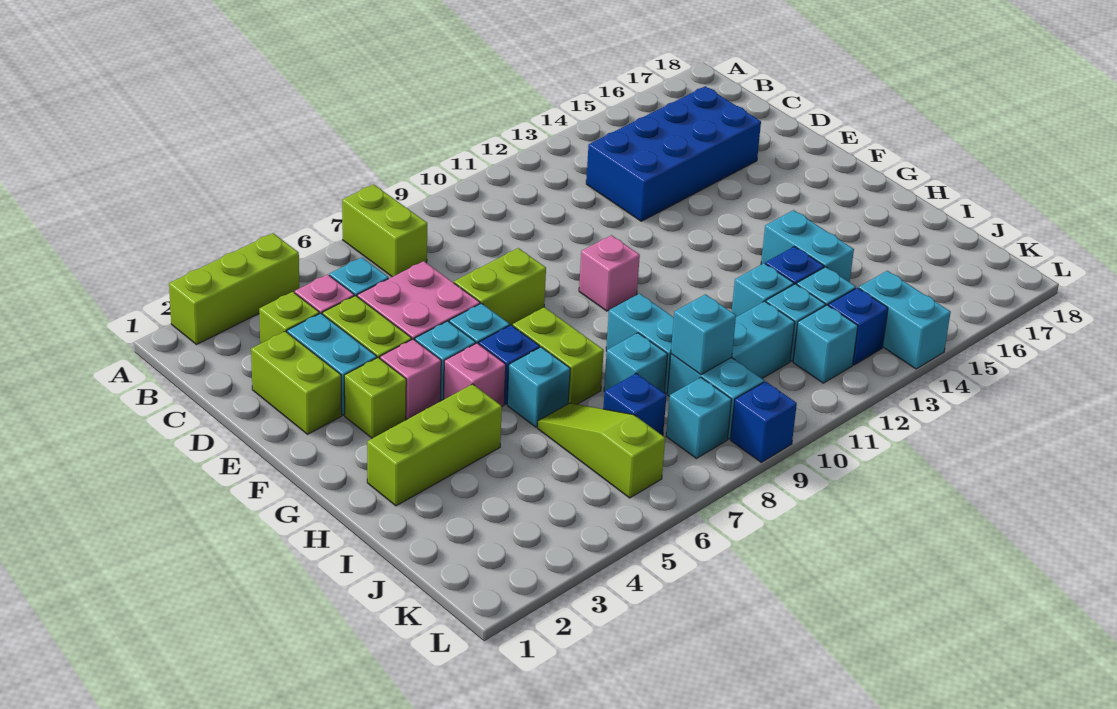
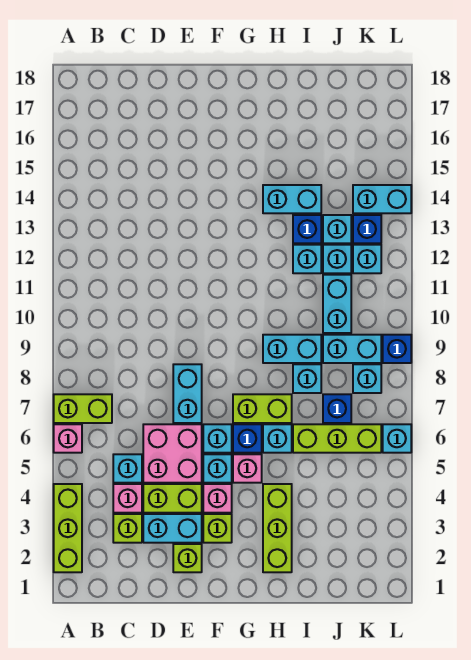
blue 2x4 brick [586,86,761,221] -> none
lime 1x2 brick [251,331,342,434] -> lime 1x1 brick [173,544,202,572]
lime 1x2 brick [454,248,546,325] -> cyan 1x2 brick [173,364,202,423]
pink 1x1 brick [579,235,640,311] -> pink 1x1 brick moved to [54,424,82,453]
lime 1x3 slope [537,403,665,498] -> lime 1x3 brick [293,424,381,453]
cyan 1x1 brick [671,294,736,375] -> cyan 1x1 brick moved to [383,424,411,453]

